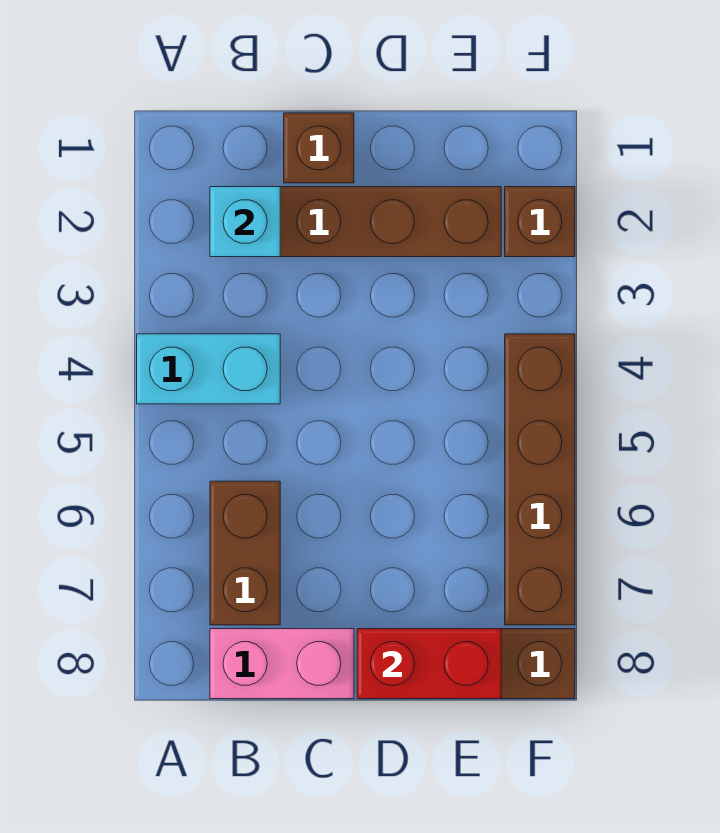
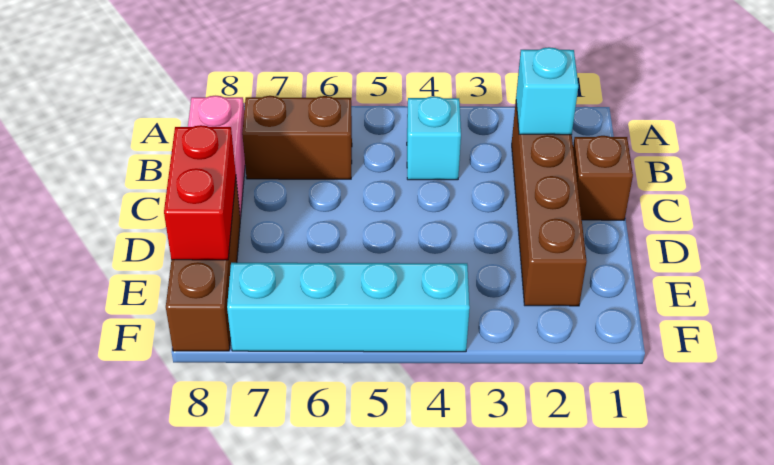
cyan 1x2 brick [137,334,280,404] -> cyan 1x1 brick [407,96,461,180]
brown 1x1 brick [505,187,575,257] -> none
brown 1x4 brick [505,334,575,625] -> cyan 1x4 brick [227,263,470,352]

